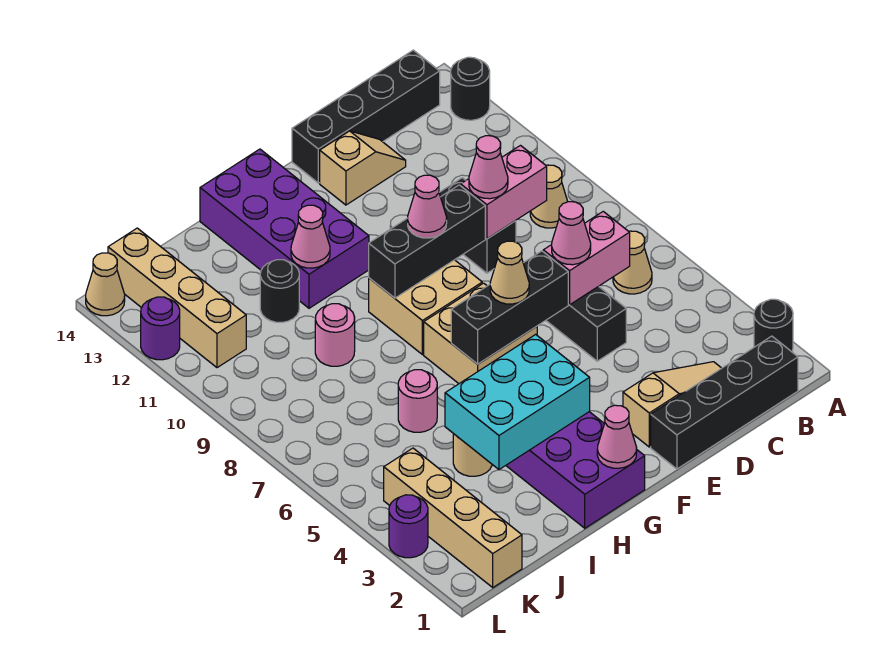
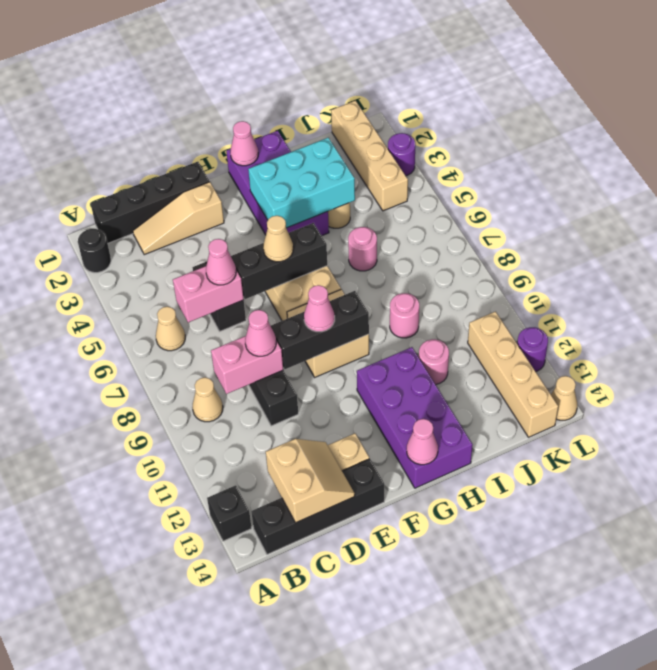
black 1x1 round brick [451,57,490,120] -> black 1x1 brick [207,485,252,541]
none -> tan 2x2 slope [266,439,355,523]
pink 1x1 cone [291,205,330,268] -> pink 1x1 cone moved to [407,419,438,465]
black 1x1 round brick [260,260,299,322] -> pink 1x1 round brick [419,339,449,384]

